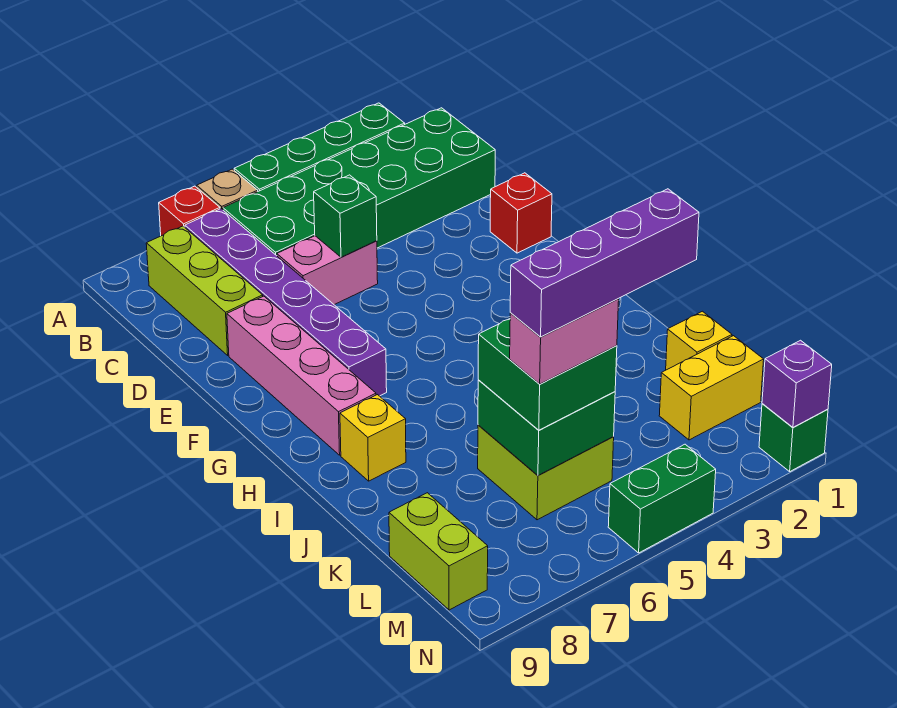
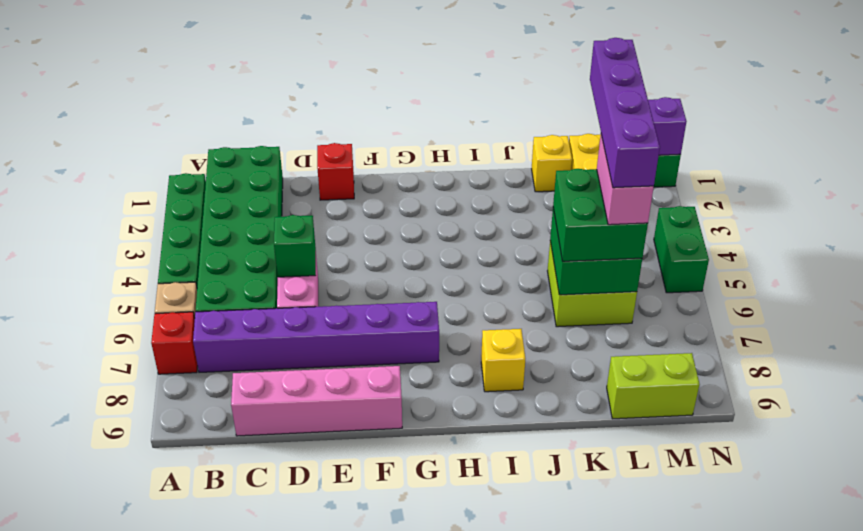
lime 1x3 brick [146,226,263,355] -> none
pink 1x4 brick [227,296,376,455] -> pink 1x4 brick moved to [231,366,402,436]

